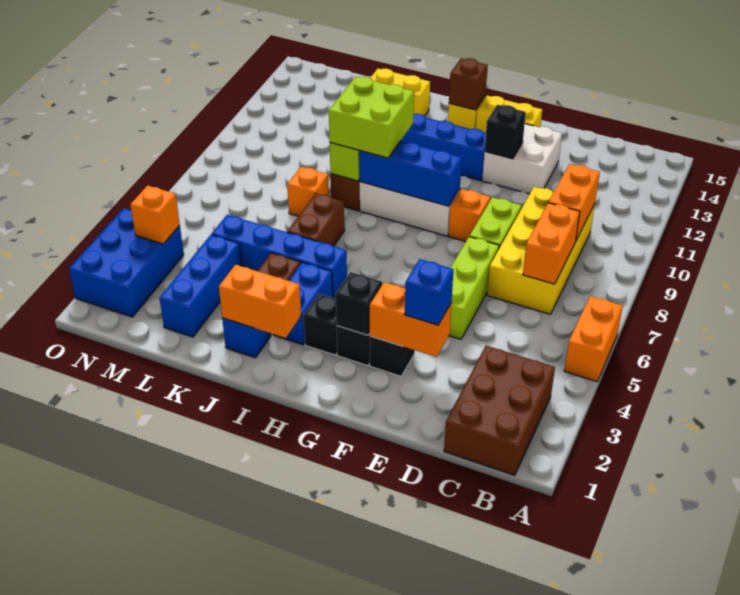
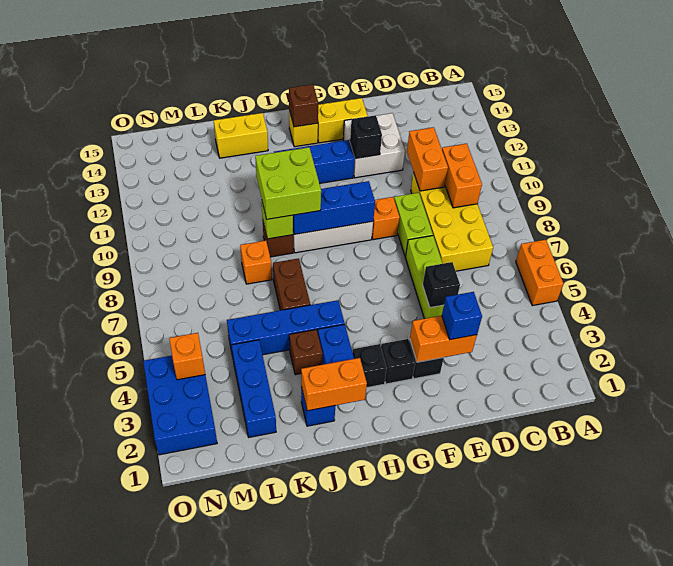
brown 2x3 brick [444,346,555,475] -> none
orange 1x2 brick [523,203,580,284] -> orange 1x2 brick moved to [407,127,448,191]
black 1x1 brick [336,272,382,335] -> black 1x1 brick moved to [423,262,460,308]

